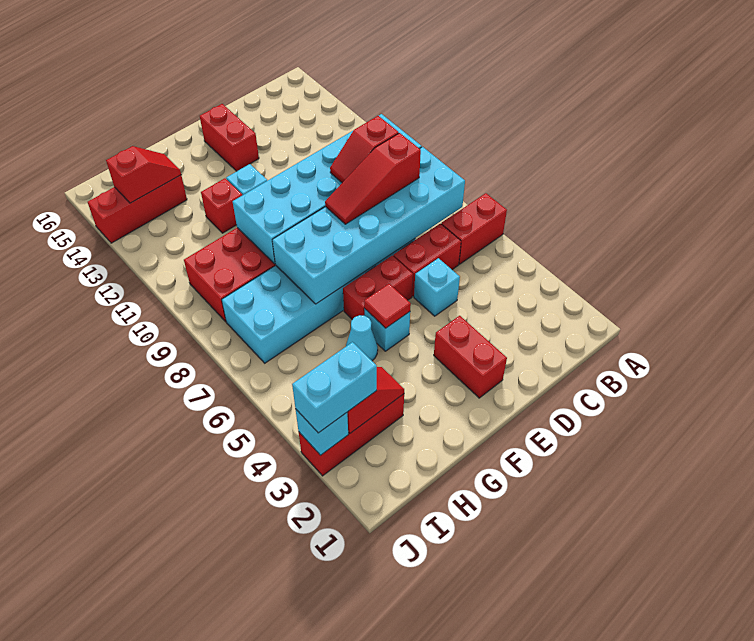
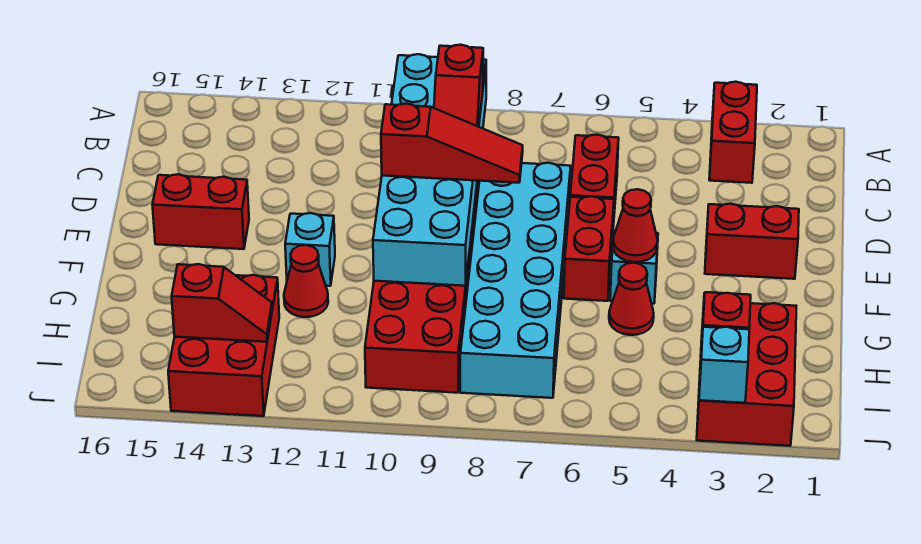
red 1x2 brick [441,193,507,264] -> red 1x2 brick moved to [709,82,757,183]
cyan 2x6 brick [272,147,465,304] -> none
red 1x3 slope [325,133,421,224] -> red 1x3 slope turned to [381,104,523,183]
cyan 1x1 brick [414,258,460,316] -> none
red 1x1 tile [364,284,411,328] -> red 1x1 cone [613,189,658,262]
cyan 1x1 cone [346,315,378,361] -> red 1x1 cone [609,263,654,335]
red 1x1 brick [201,178,242,233] -> red 1x1 cone [284,245,328,317]
red 1x3 brick [299,394,404,476] -> red 2x3 brick [697,303,796,446]
red 1x3 brick [88,175,187,243] -> red 2x3 brick [168,275,279,416]
red 1x2 slope [106,146,181,203] -> red 1x2 slope turned to [172,264,272,342]
cyan 1x2 brick [292,342,377,433] -> none

